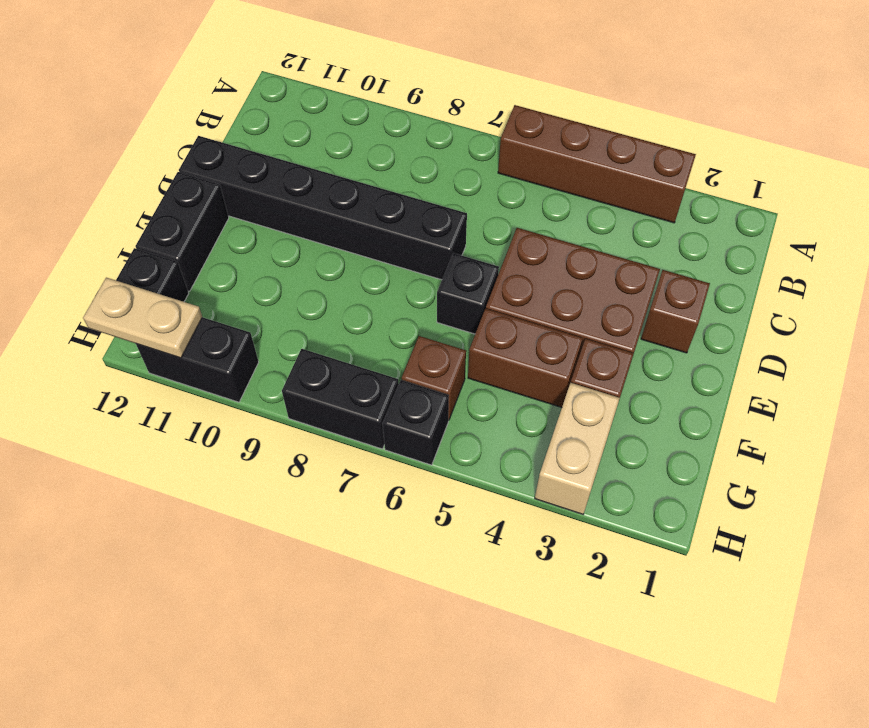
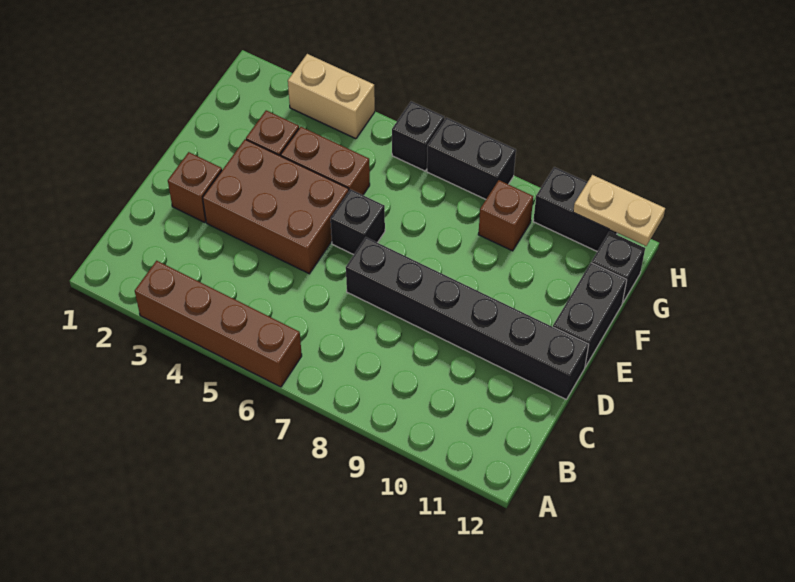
tan 1x2 brick [535,383,620,514] -> tan 1x2 brick turned to [288,54,375,139]
brown 1x1 brick [402,336,466,420] -> brown 1x1 brick moved to [478,180,533,251]

